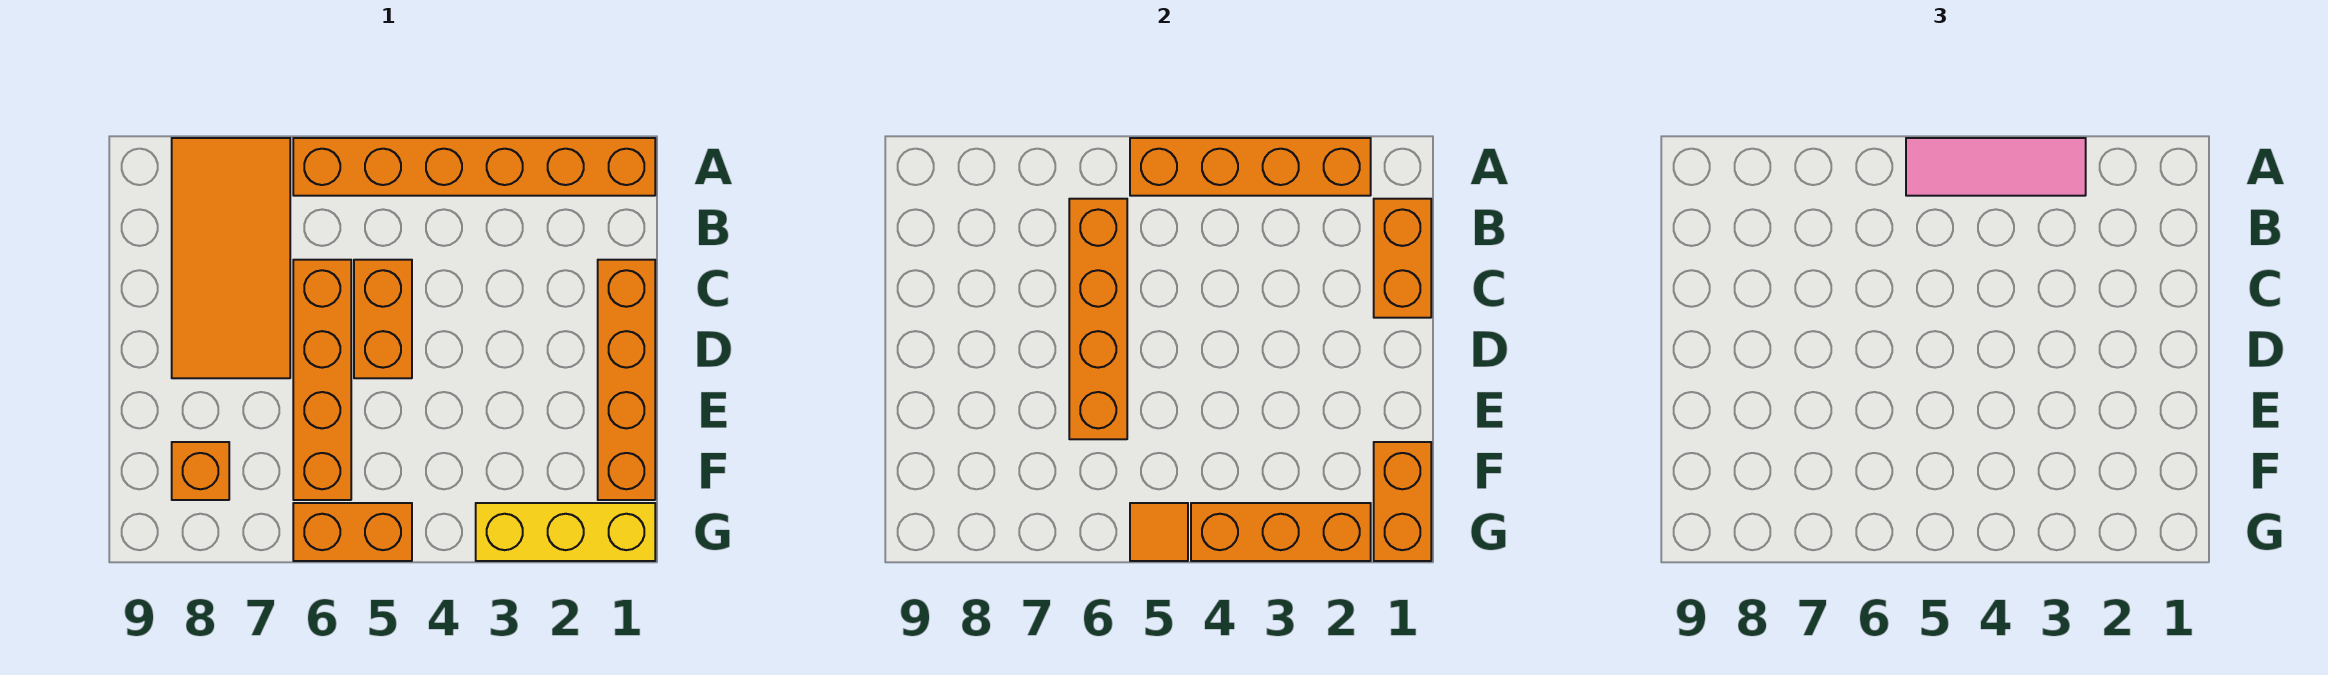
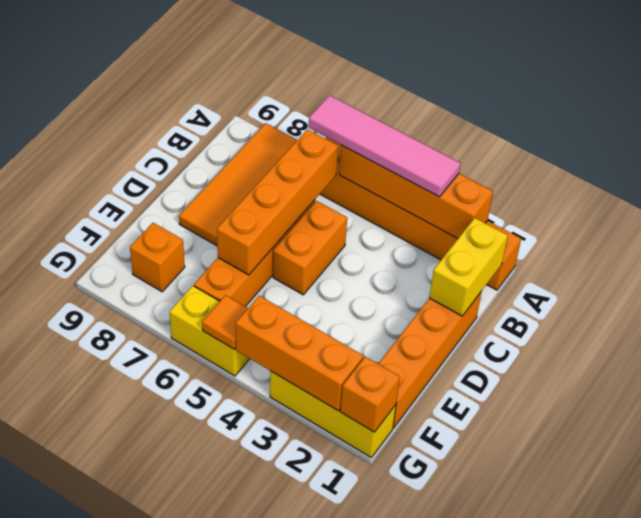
pink 1x3 tile [1906,138,2086,196] -> pink 1x4 tile [309,95,461,197]
orange 1x2 brick [1374,199,1431,318] -> yellow 1x2 brick [429,218,508,316]
orange 1x2 brick [1374,442,1431,561] -> orange 1x1 brick [340,357,400,432]
orange 1x2 brick [293,503,412,561] -> yellow 1x2 brick [170,286,250,376]

